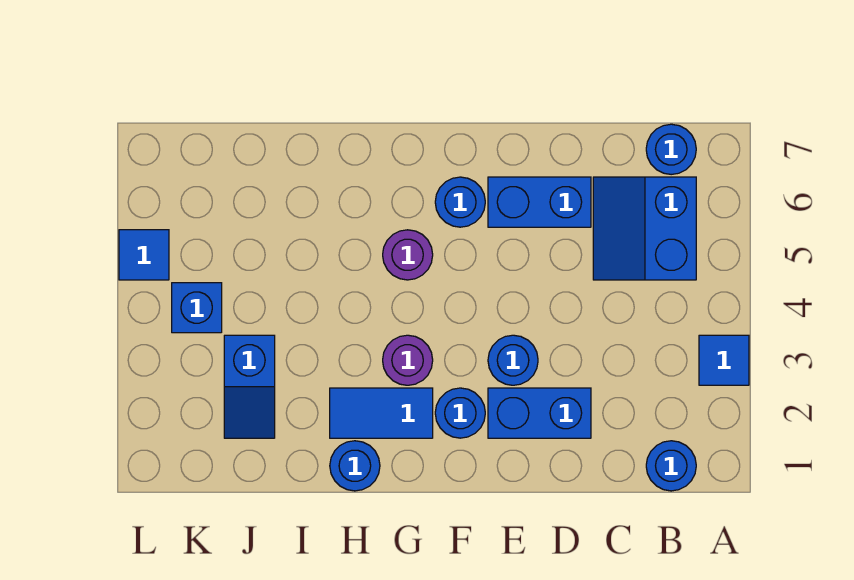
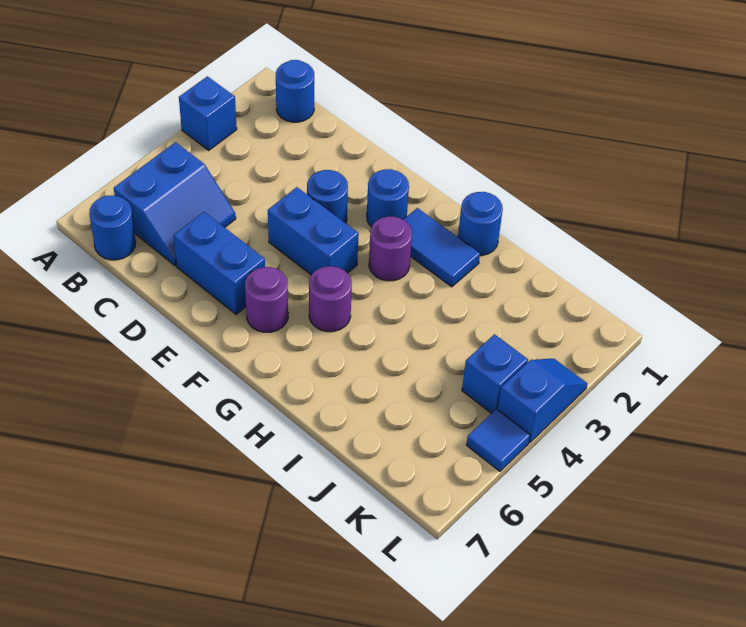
blue 1x1 tile [699,335,749,385] -> blue 1x1 brick [179,76,237,150]
blue 1x2 brick [488,388,591,438] -> blue 1x2 brick moved to [268,187,359,275]
blue 1x1 round brick [435,177,485,227] -> purple 1x1 round brick [245,267,288,332]
blue 1x2 slope [224,335,275,438] -> blue 1x2 slope moved to [498,359,587,443]

